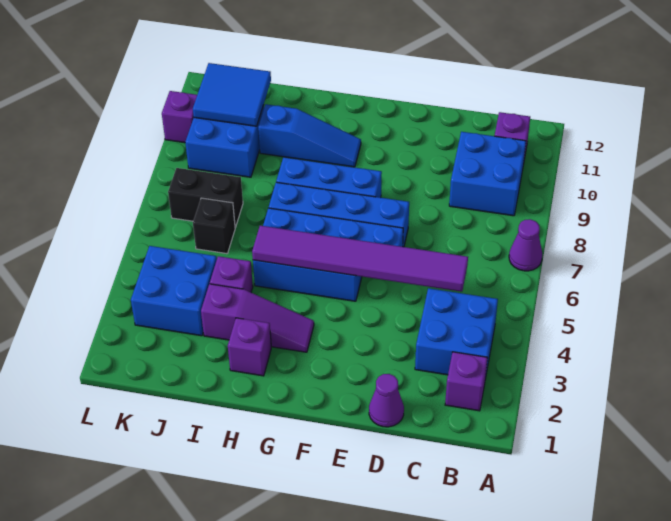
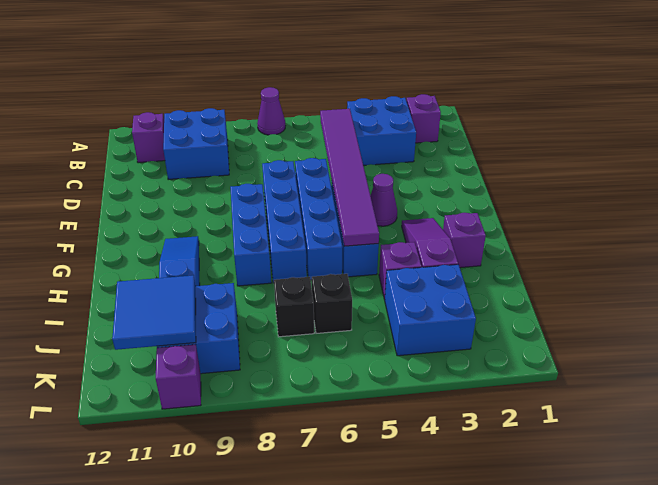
purple 1x1 cone [369,374,404,427] -> purple 1x1 cone moved to [371,174,397,226]
black 1x2 brick [168,168,243,227] -> black 1x1 brick [274,277,314,337]

